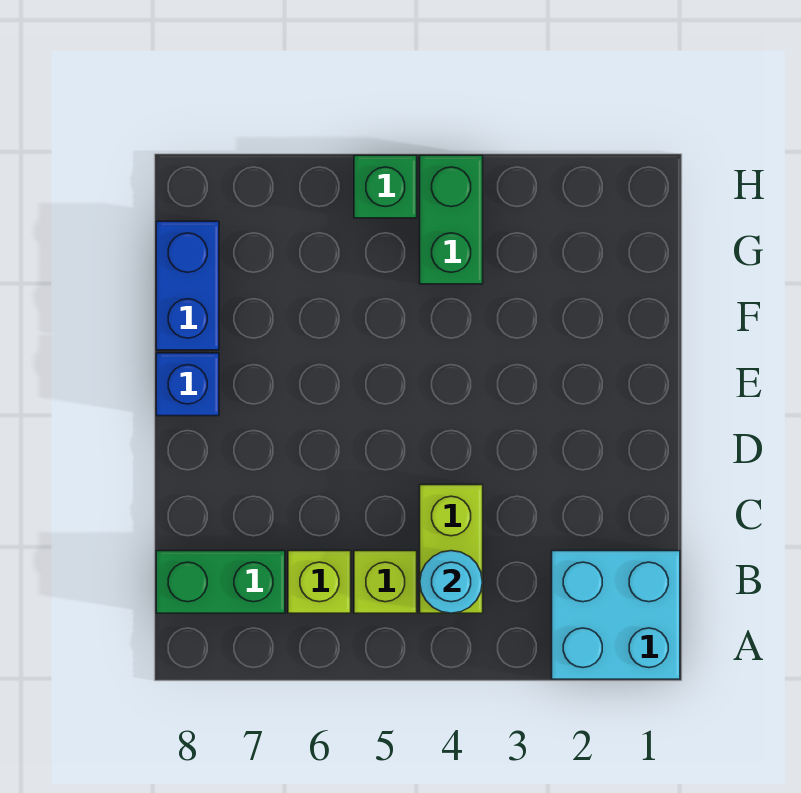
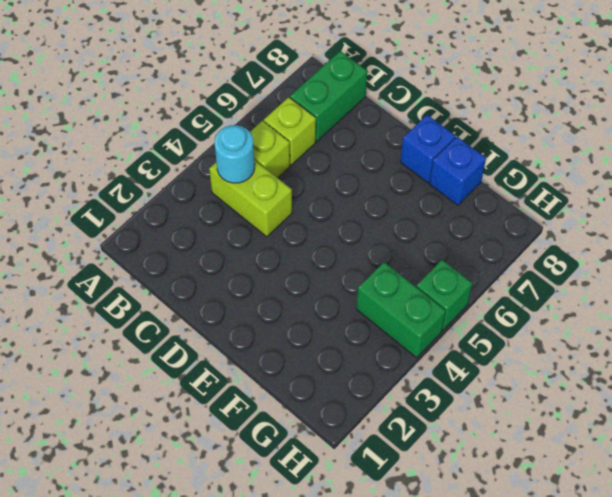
cyan 2x2 brick [552,551,680,679] -> none
blue 1x2 brick [156,221,219,350] -> blue 1x1 brick [430,137,486,205]

